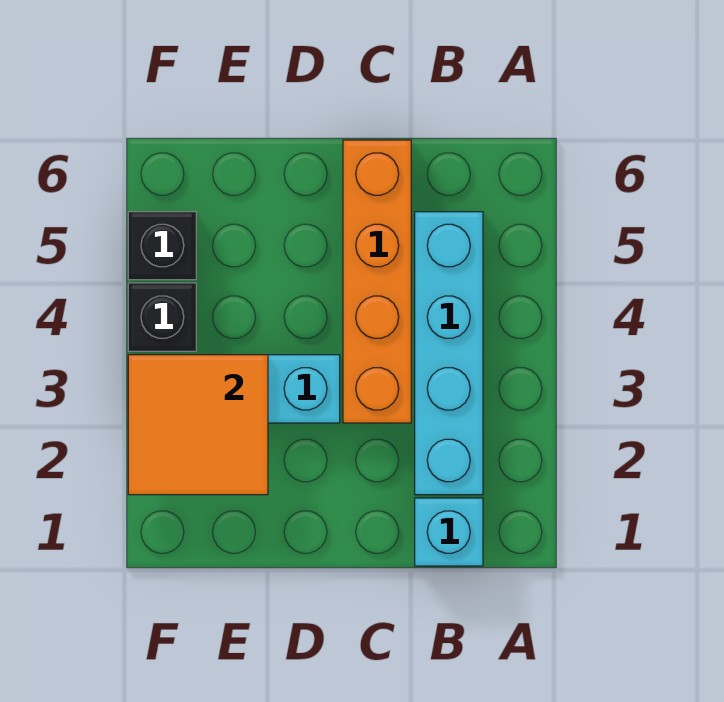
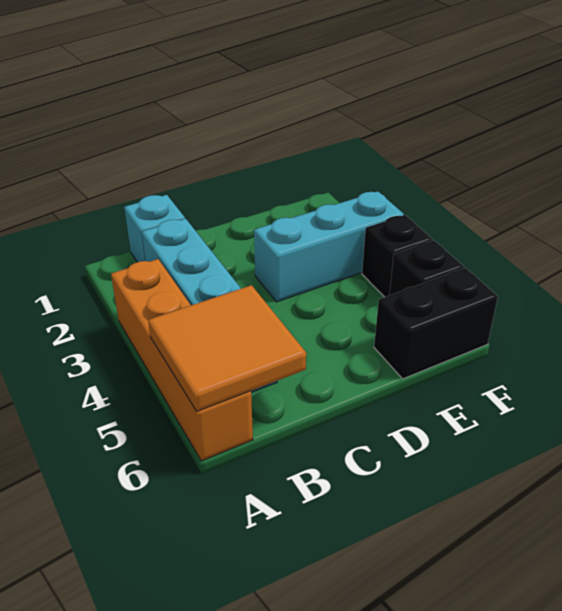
orange 1x4 brick [343,140,411,423] -> orange 1x4 brick moved to [111,259,253,461]
orange 2x2 tile [128,355,268,495] -> orange 2x2 tile moved to [148,285,306,411]
none -> black 1x2 brick [374,268,498,379]

